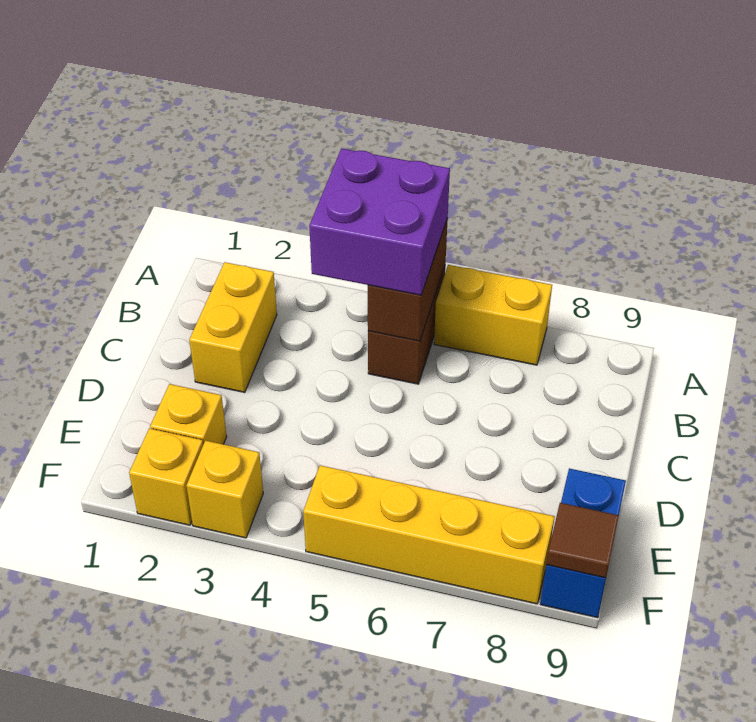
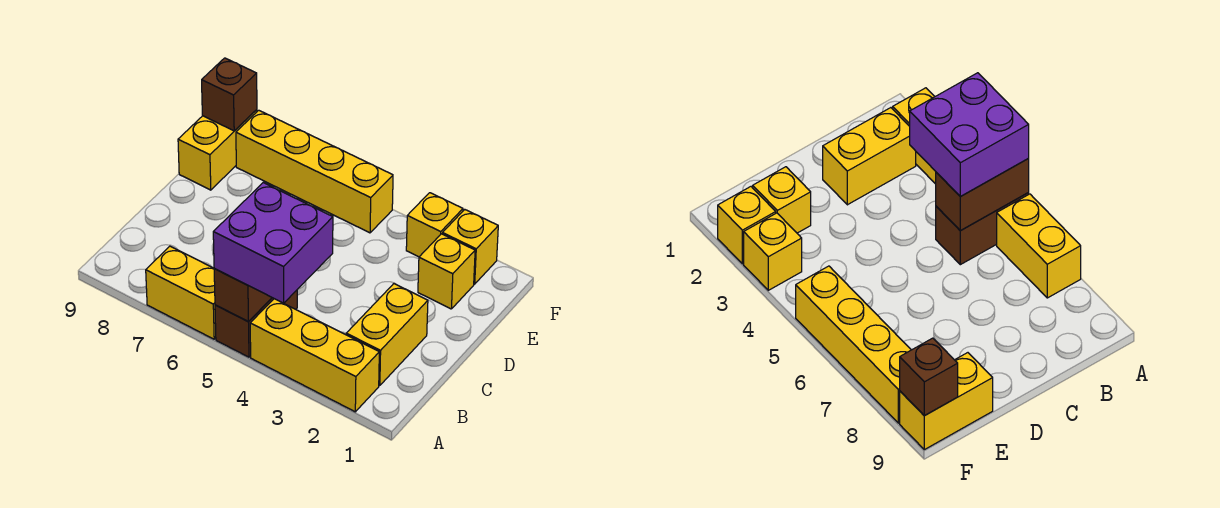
none -> yellow 1x3 brick [250,299,379,412]
blue 1x2 brick [541,468,626,618] -> yellow 1x2 brick [178,110,257,190]
brown 1x1 tile [546,503,619,578] -> brown 1x1 brick [202,58,257,131]

